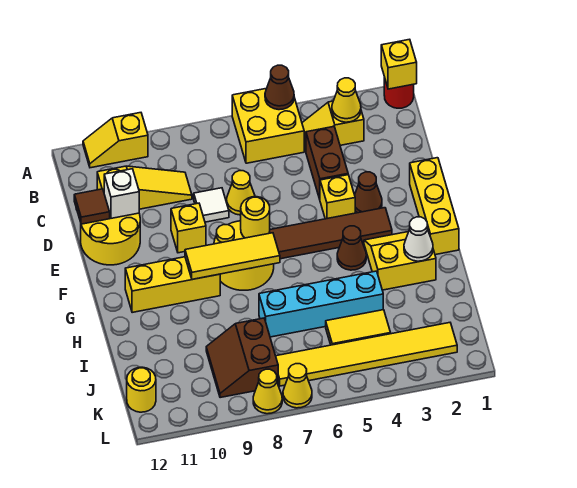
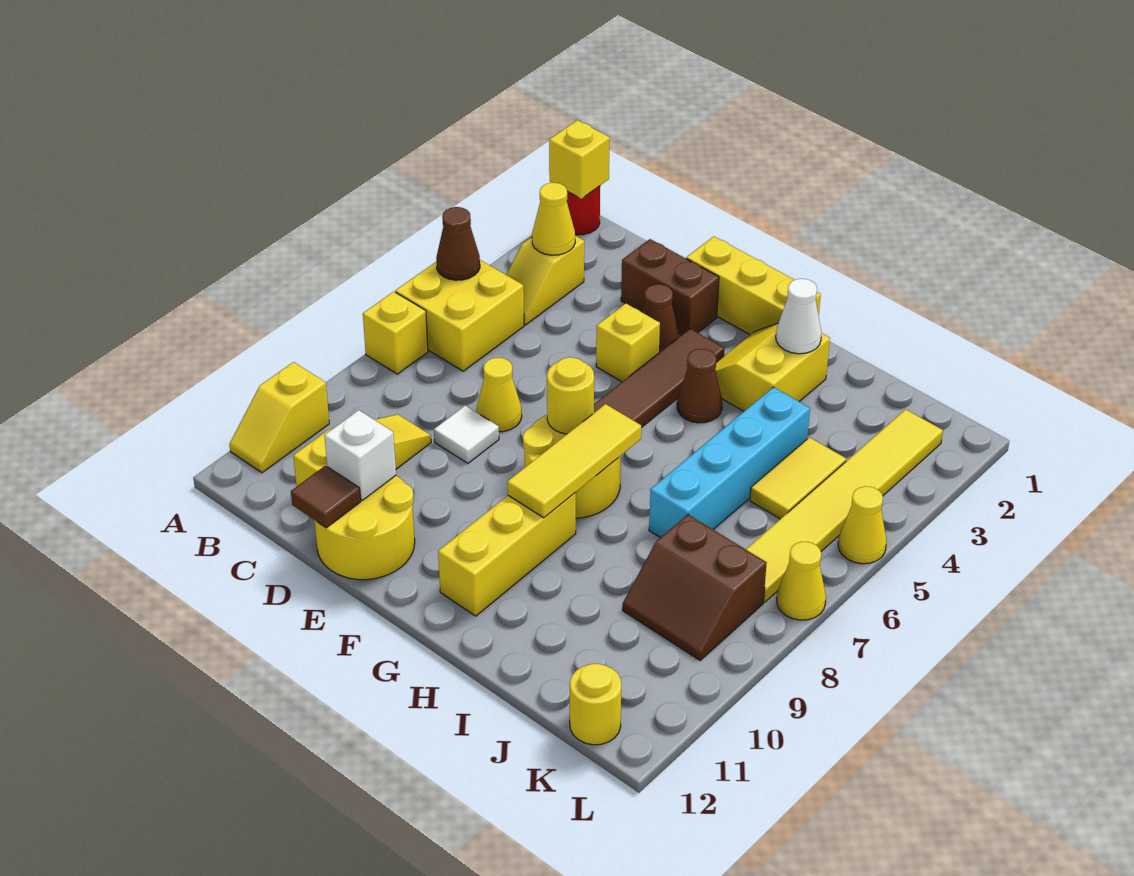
brown 1x2 brick [306,127,348,199] -> brown 1x2 brick moved to [621,239,719,335]
yellow 1x1 brick [171,203,206,253] -> yellow 1x1 brick moved to [363,292,428,374]
yellow 1x1 cone [253,369,282,414] -> yellow 1x1 cone moved to [838,486,887,564]

